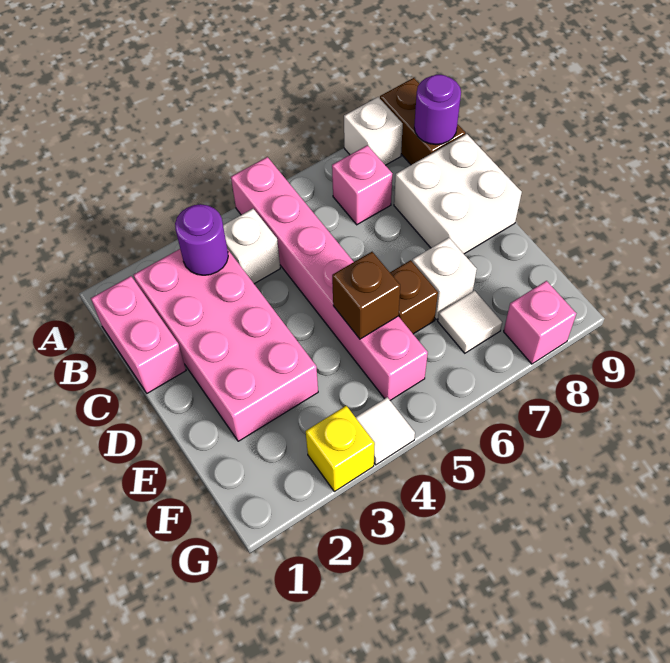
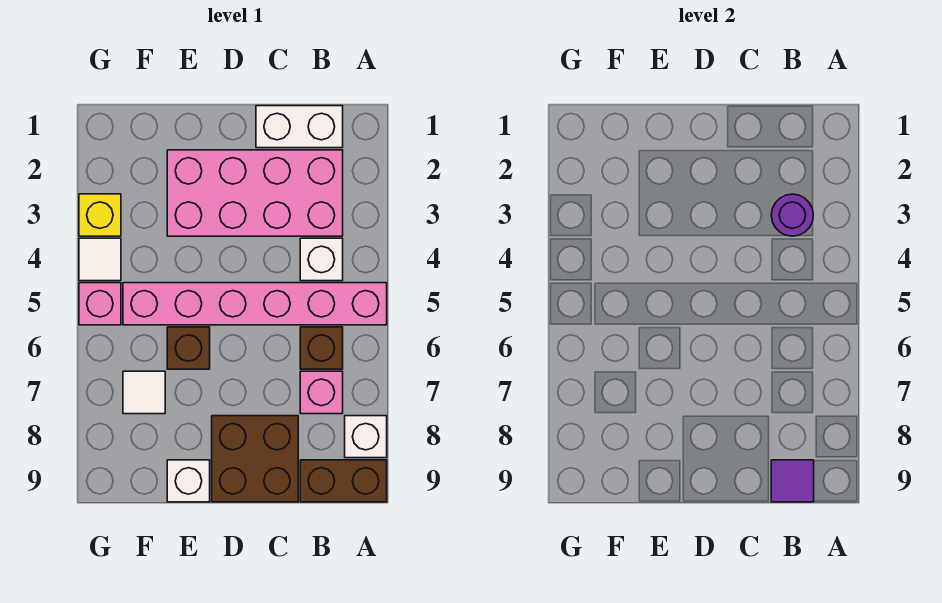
pink 1x2 brick [91,276,186,393] -> white 1x2 brick [256,106,343,148]
purple 1x1 round brick [414,75,461,145] -> purple 1x1 tile [771,460,814,502]
white 2x2 brick [394,134,522,254] -> brown 2x2 brick [212,416,298,502]
brown 1x1 brick [332,252,400,339] -> brown 1x1 brick moved to [300,327,343,369]
white 1x1 brick [412,238,477,319] -> white 1x1 brick moved to [167,460,210,502]
pink 1x1 brick [504,281,576,364] -> pink 1x1 brick moved to [79,283,121,325]

